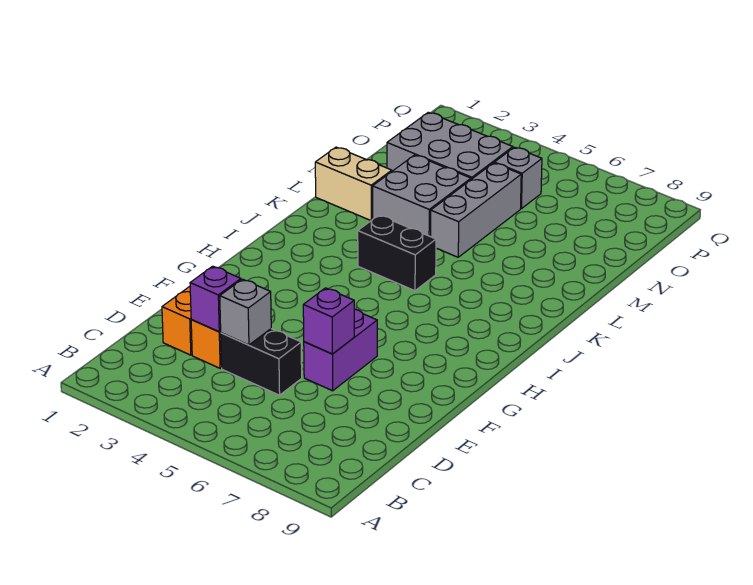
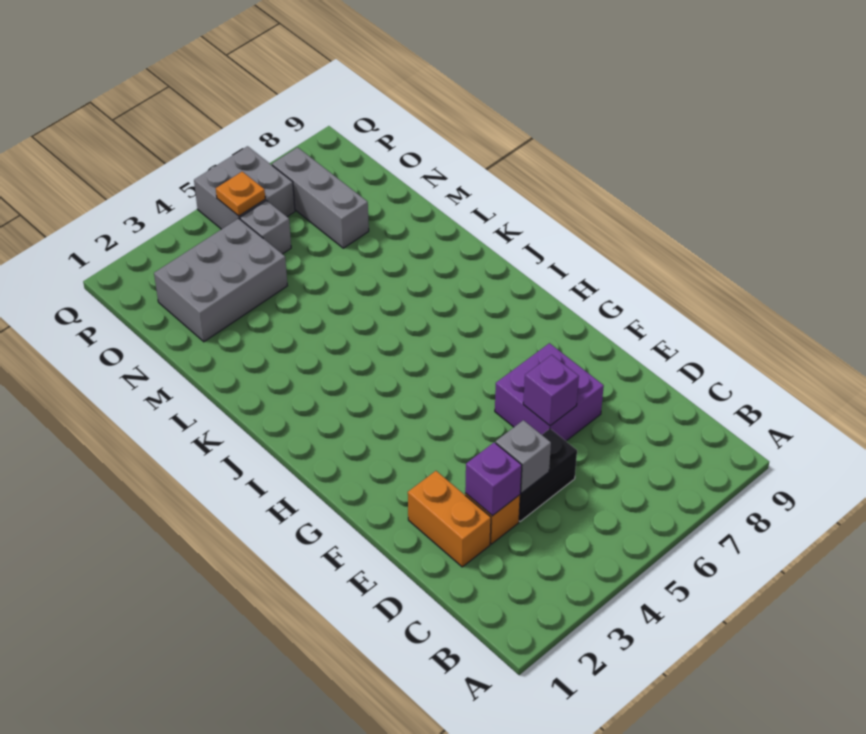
purple 1x2 brick [304,309,377,391] -> purple 2x2 brick [495,343,604,441]
black 1x2 brick [358,215,436,291] -> none
tan 1x2 brick [315,147,392,220] -> none
grey 2x2 brick [373,155,471,237] -> grey 2x2 brick moved to [194,146,295,229]
grey 1x3 brick [431,163,521,257] -> grey 1x3 brick moved to [272,147,369,248]
none -> orange 1x1 plate [216,172,265,216]

